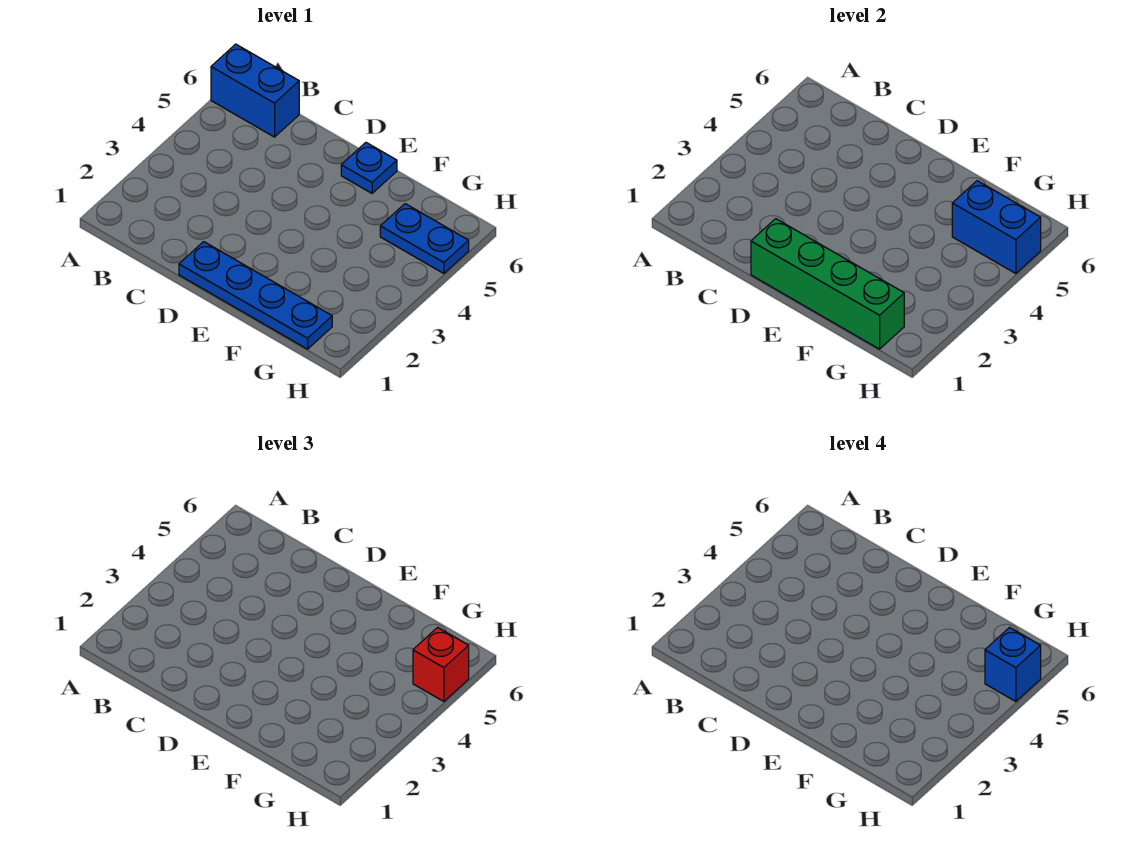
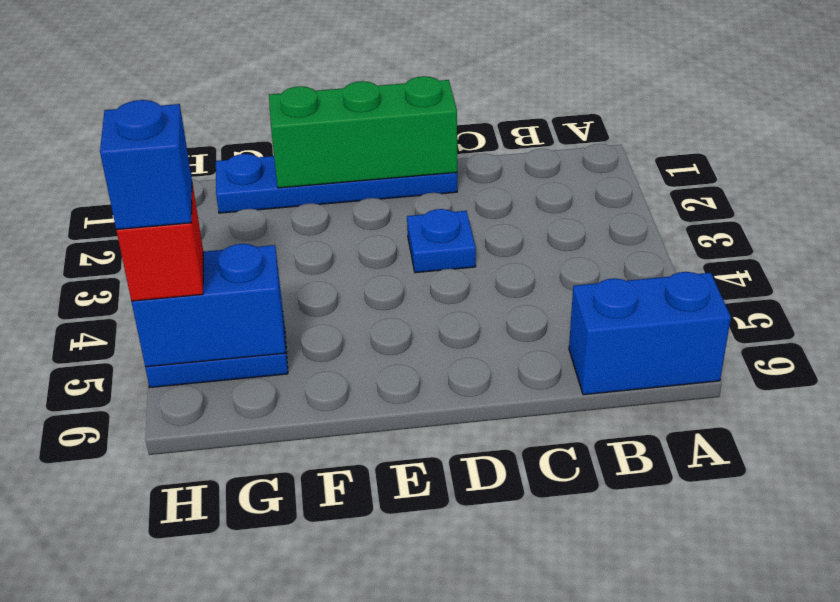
green 1x4 brick [751,219,904,349] -> green 1x3 brick [269,76,457,188]
blue 1x1 plate [341,143,397,193] -> blue 1x1 plate moved to [407,209,476,273]

